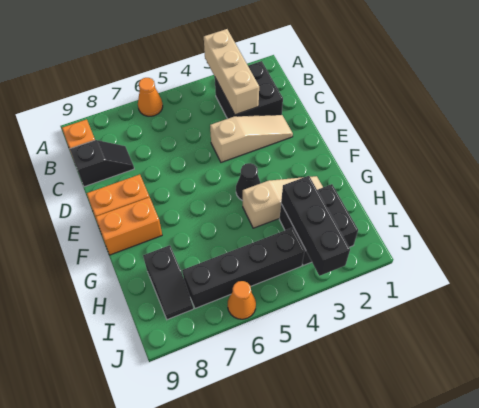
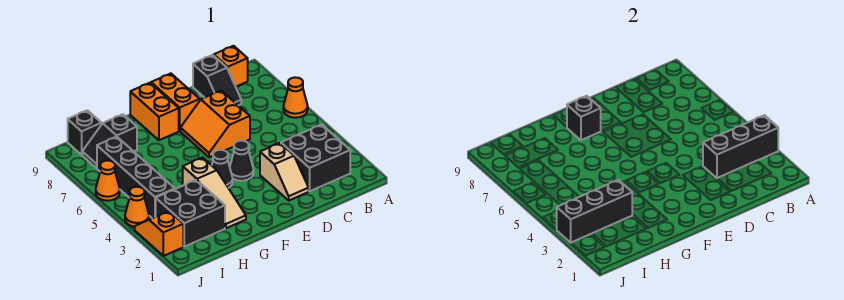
tan 1x3 brick [204,29,259,115] -> black 1x3 brick [703,115,778,178]
tan 1x3 slope [210,115,293,162] -> tan 1x2 slope [260,143,309,200]
none -> orange 2x2 slope [180,91,250,157]
none -> black 1x1 cone [230,141,254,181]
none -> black 1x1 brick [567,96,601,140]
none -> black 1x1 brick [68,110,101,155]
none -> orange 1x2 slope [135,211,183,256]
none -> orange 1x1 cone [125,187,149,227]

